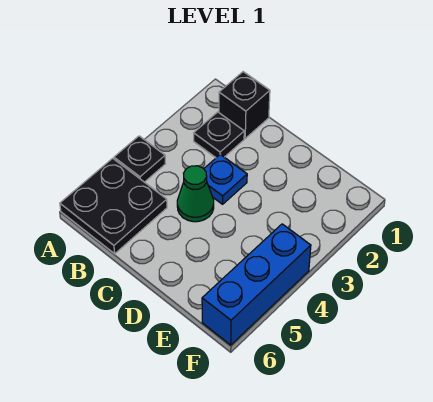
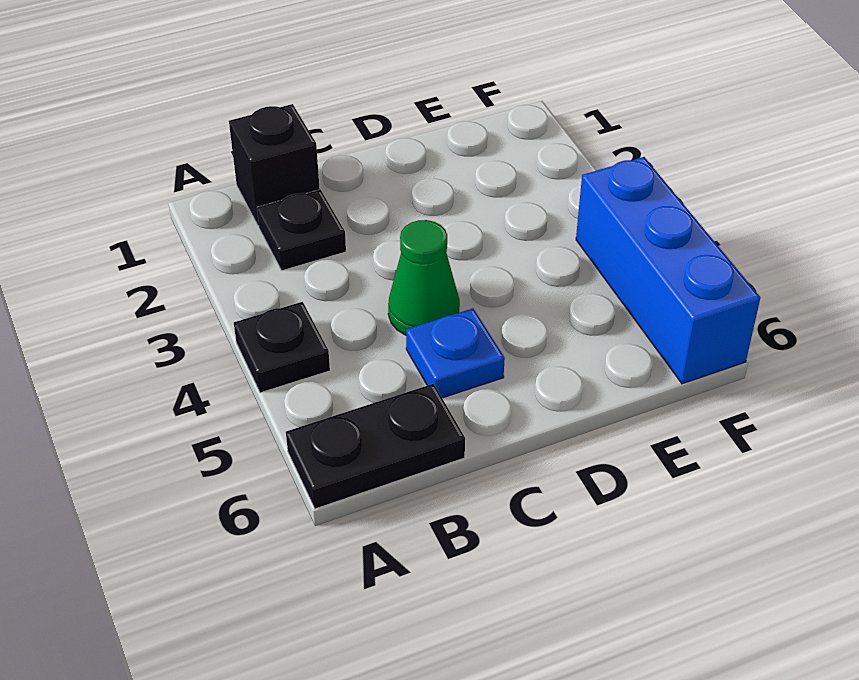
black 2x2 plate [60,158,167,254] -> black 1x2 plate [286,384,465,509]
blue 1x1 plate [204,154,247,204] -> blue 1x1 plate moved to [406,308,505,398]

